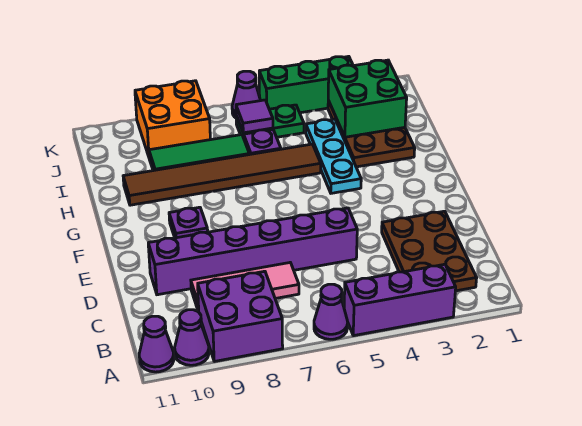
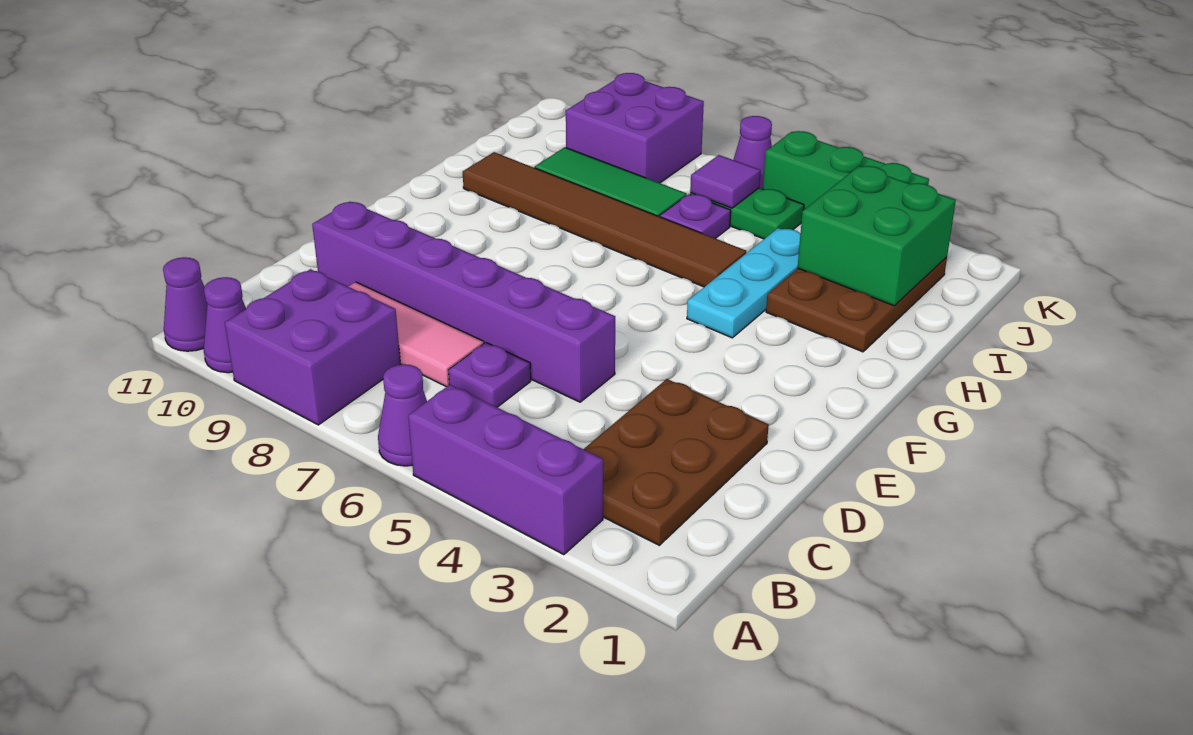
purple 1x1 plate [169,207,208,238] -> purple 1x1 plate moved to [449,343,531,407]
orange 2x2 brick [135,81,210,156] -> purple 2x2 brick [566,73,704,183]

